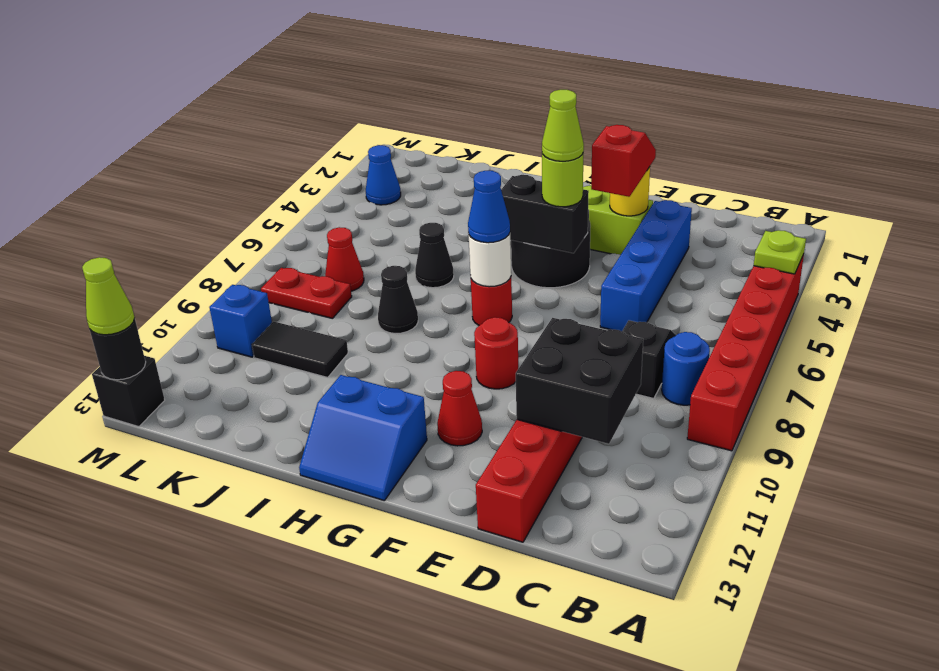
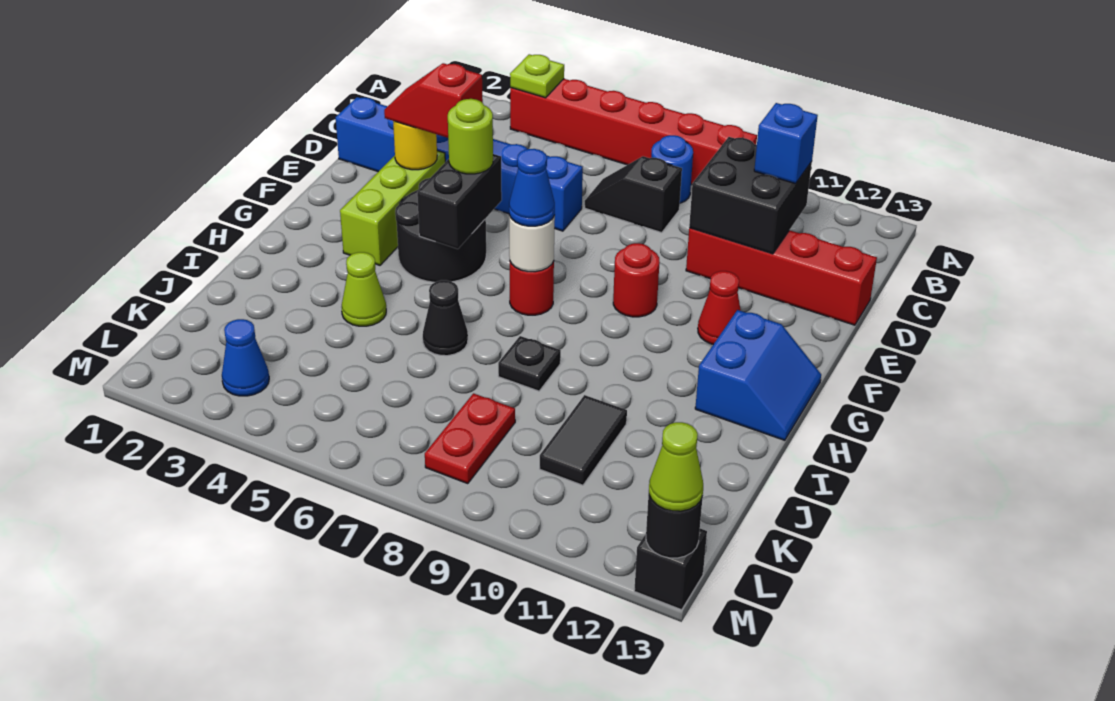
blue 1x4 brick [600,200,692,331] -> blue 1x6 brick [336,97,583,231]
lime 1x1 cone [542,90,584,161] -> lime 1x1 cone moved to [342,252,386,326]
black 1x1 cone [378,266,418,334] -> black 1x1 plate [498,336,561,391]
red 1x1 cone [325,227,364,291] -> none
blue 1x1 brick [209,285,272,357] -> blue 1x1 brick moved to [754,103,818,184]

